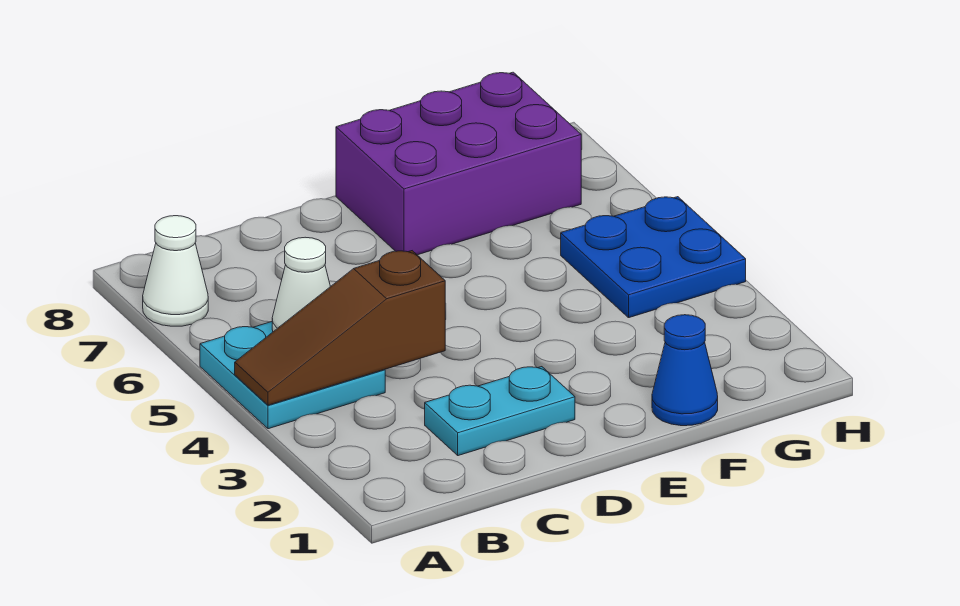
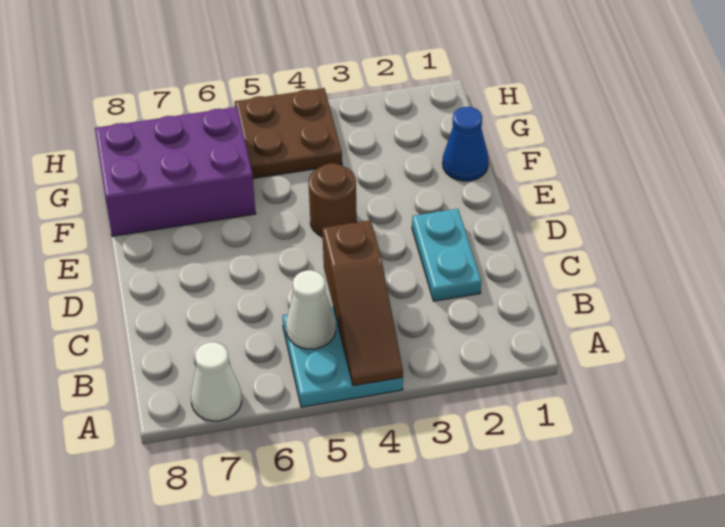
none -> brown 1x1 round brick [309,163,357,237]
purple 2x3 brick [336,72,581,255] -> purple 2x3 brick turned to [95,107,256,236]
blue 2x2 plate [561,197,746,318] -> brown 2x2 plate [235,88,342,178]

